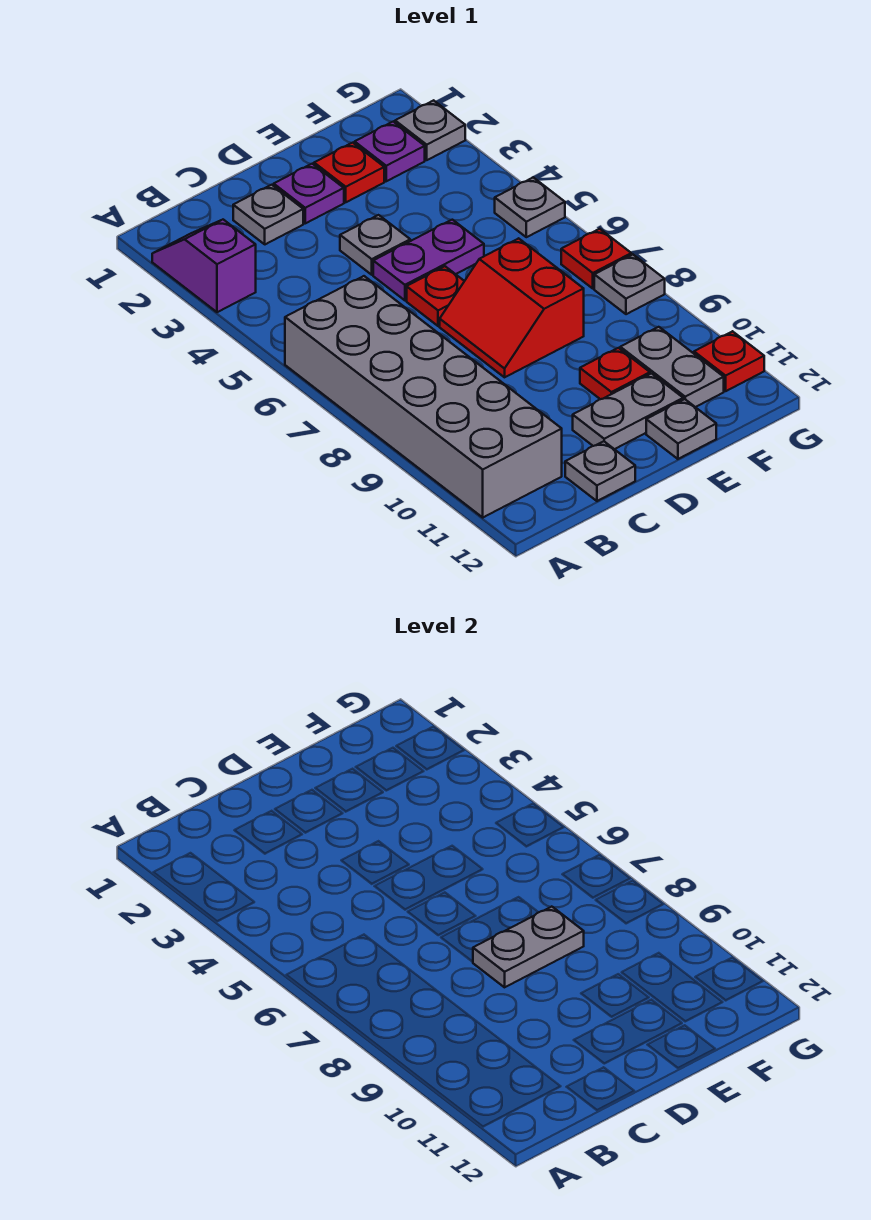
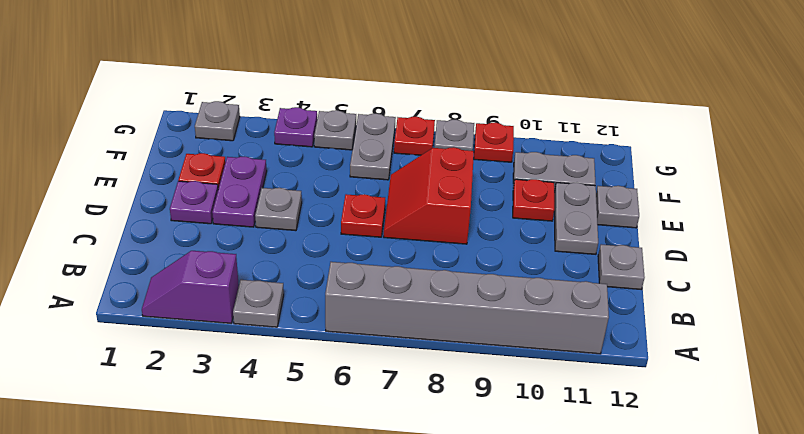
grey 2x6 brick [285,276,562,517] -> grey 1x6 brick [325,262,609,354]
grey 1x1 plate [233,185,303,244] -> grey 1x1 plate moved to [233,280,284,327]
purple 1x2 plate [373,220,484,300] -> purple 1x2 plate moved to [212,157,267,227]
red 2x2 slope [440,238,584,377] -> red 2x2 slope turned to [384,147,474,244]
grey 1x2 plate [473,907,584,987] -> grey 1x2 plate moved to [350,113,396,180]
purple 1x1 plate [355,122,425,181] -> purple 1x1 plate moved to [274,107,317,147]
red 1x1 plate [694,331,764,391] -> red 1x1 plate moved to [474,123,514,162]

